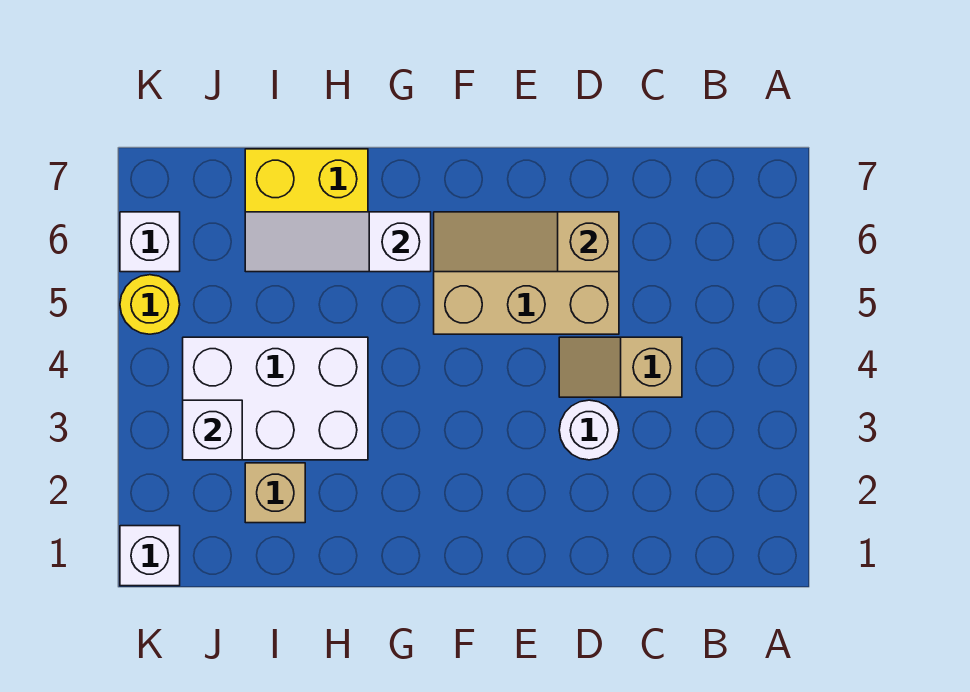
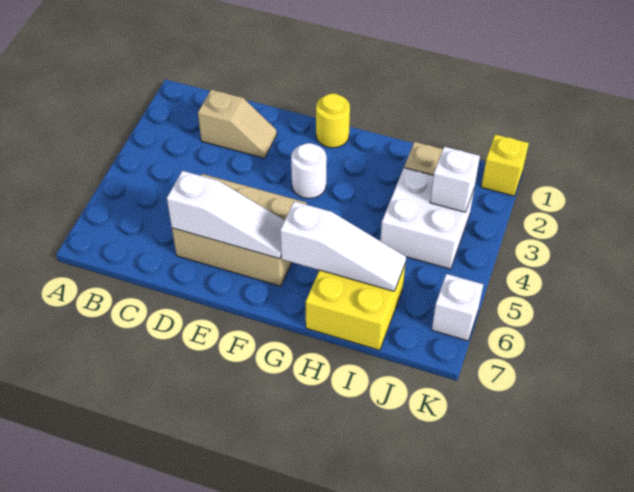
tan 1x2 slope [559,337,682,397] -> tan 1x2 slope moved to [198,90,277,158]
white 1x1 round brick [559,400,619,460] -> white 1x1 round brick moved to [291,143,327,198]
tan 1x3 slope [434,212,619,272] -> white 1x3 slope [167,171,285,259]
white 2x3 brick [183,337,368,460] -> white 2x2 brick [380,168,474,269]
white 1x1 brick [120,526,180,586] -> yellow 1x1 brick [481,134,529,196]
yellow 1x1 round brick [120,275,180,334] -> yellow 1x1 round brick moved to [316,94,350,148]

